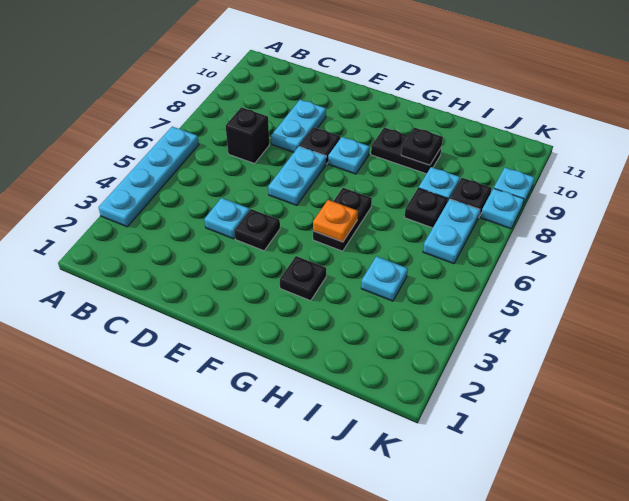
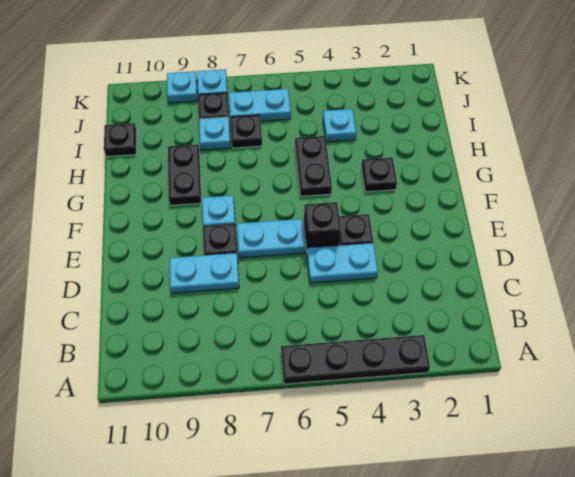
cyan 1x4 plate [99,127,199,227] -> black 1x4 plate [281,335,430,384]
black 1x1 brick [226,107,269,164] -> black 1x1 brick moved to [304,202,341,251]
cyan 1x1 plate [204,198,250,239] -> cyan 1x2 plate [307,243,378,283]
black 1x2 plate [313,188,372,251] -> black 1x2 plate turned to [295,136,332,196]
orange 1x1 plate [313,200,358,242] -> none
black 1x1 plate [401,128,443,165] -> black 1x1 plate moved to [104,123,136,157]

